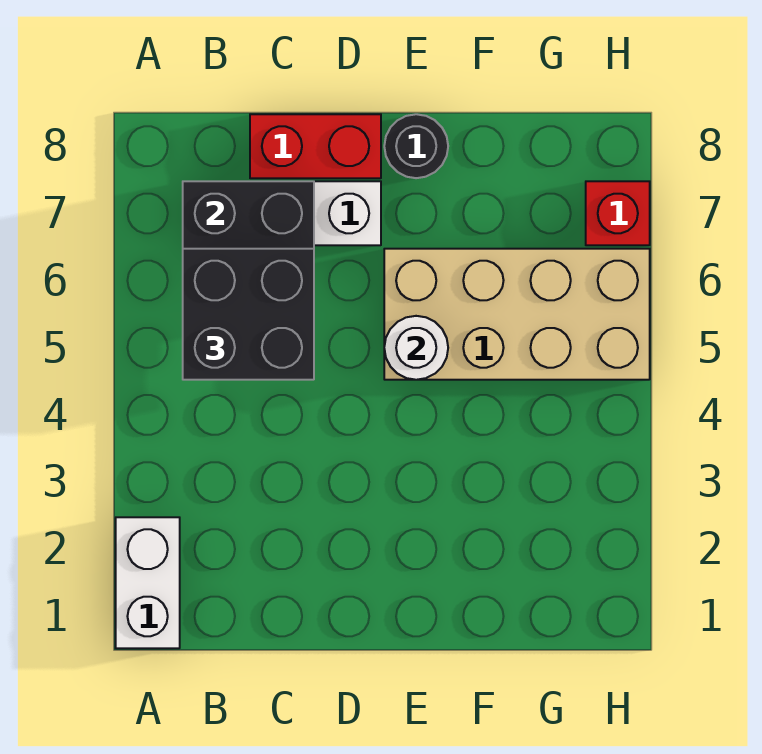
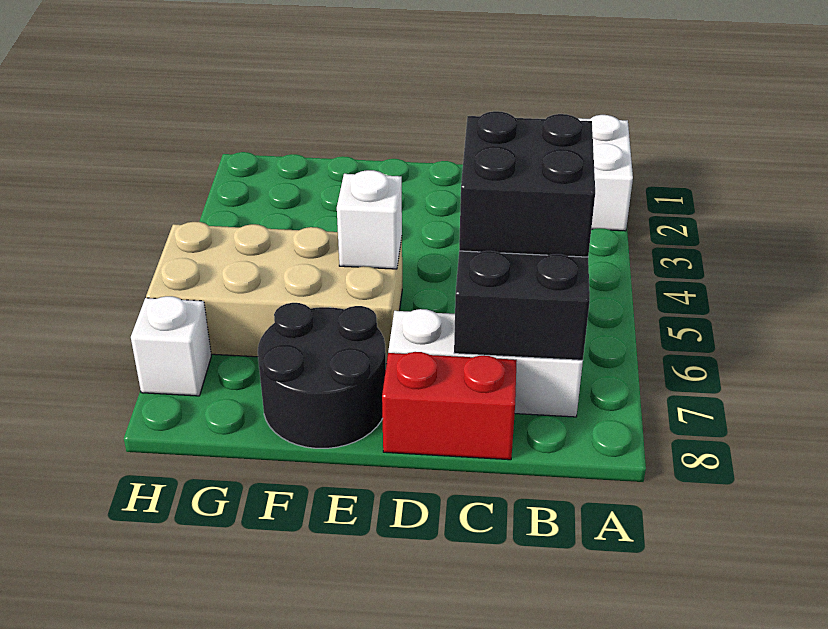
white 1x1 round brick [384,316,448,380] -> white 1x1 brick [337,170,402,269]
black 1x1 round brick [384,114,448,178] -> black 2x2 round brick [258,303,386,448]
red 1x1 brick [586,181,650,245] -> white 1x1 brick [131,296,211,396]

